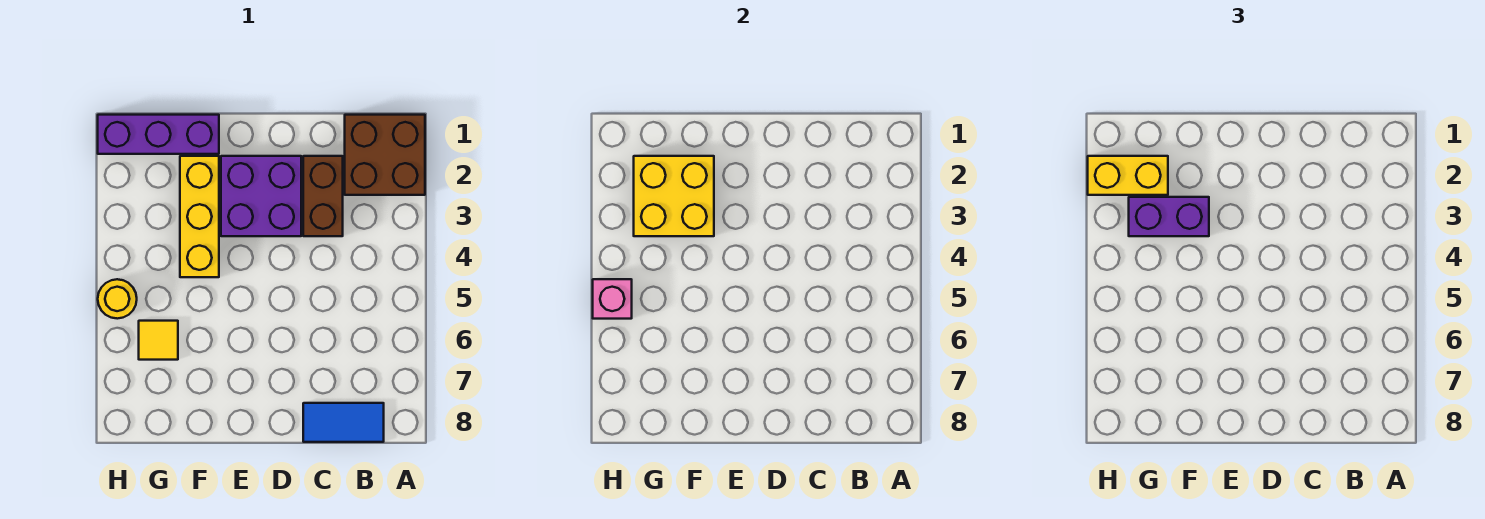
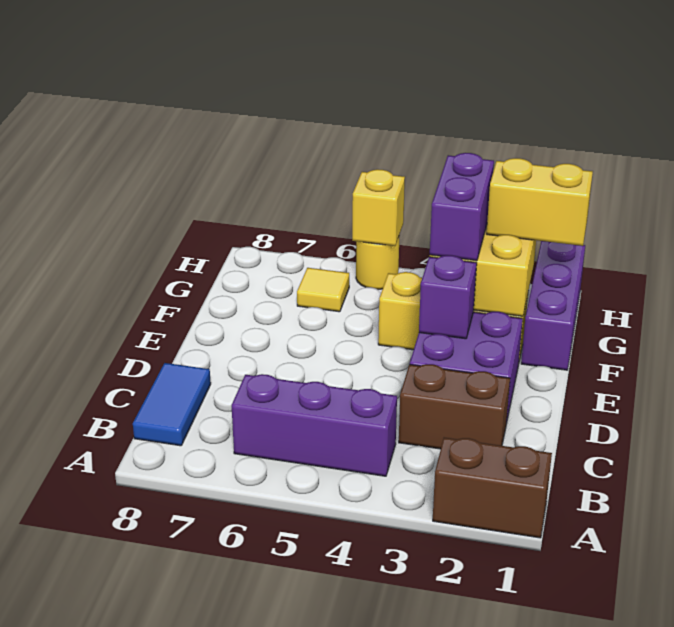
brown 2x2 brick [345,115,425,195] -> brown 1x2 brick [433,438,552,538]
none -> purple 1x3 brick [232,374,397,476]
none -> purple 1x1 brick [419,255,477,339]
yellow 1x2 brick [1088,156,1168,195] -> yellow 1x2 brick turned to [487,158,593,246]
pink 1x1 brick [593,279,632,319] -> yellow 1x1 brick [352,169,405,246]

